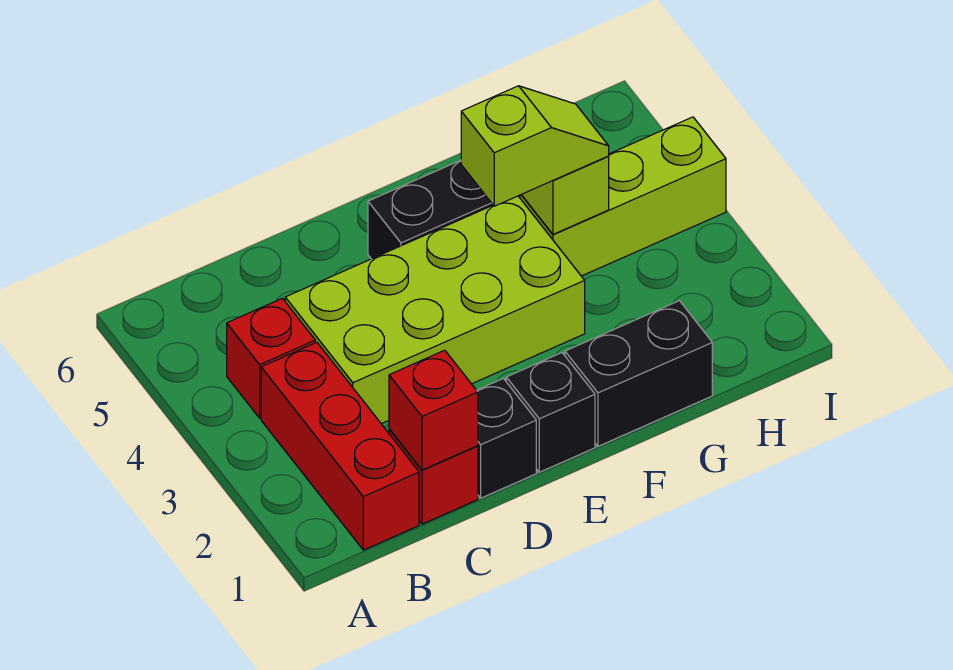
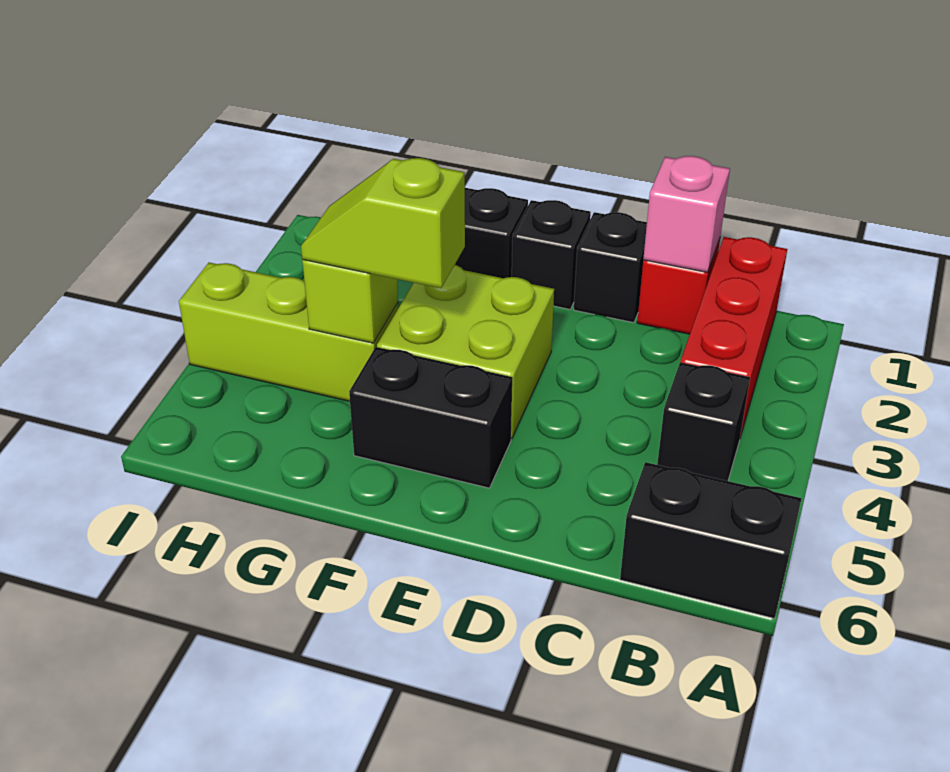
none -> black 1x2 brick [620,462,802,619]
red 1x1 brick [227,298,315,418] -> black 1x1 brick [657,362,750,481]
red 1x1 brick [389,350,478,470] -> pink 1x1 brick [643,156,730,272]
lime 2x4 brick [285,196,585,424] -> lime 2x2 brick [377,265,554,439]

